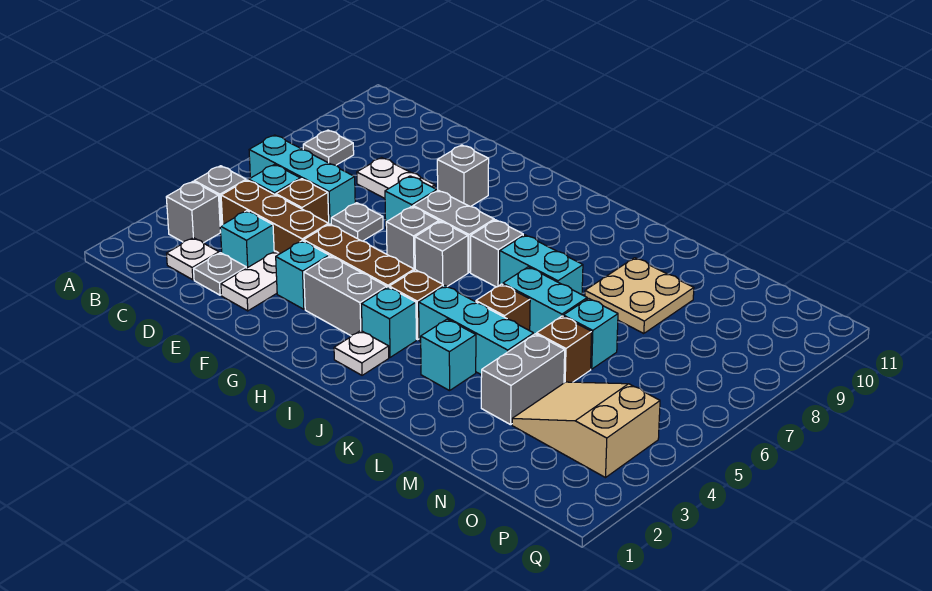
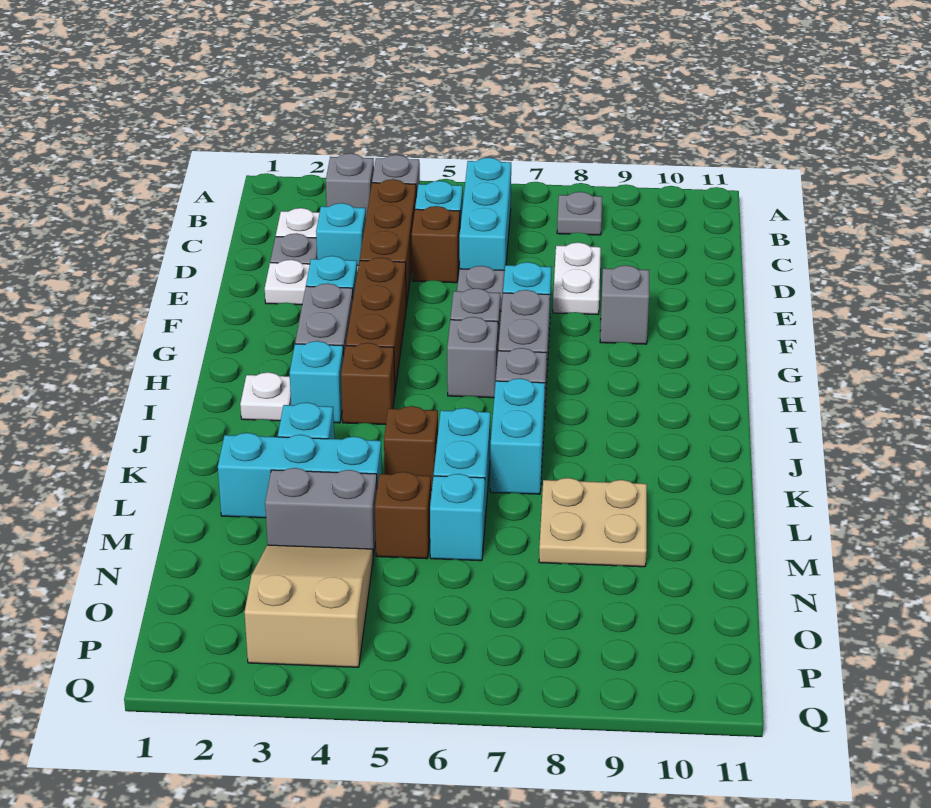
cyan 1x3 brick [419,286,534,375] -> cyan 1x3 brick turned to [218,433,382,518]

